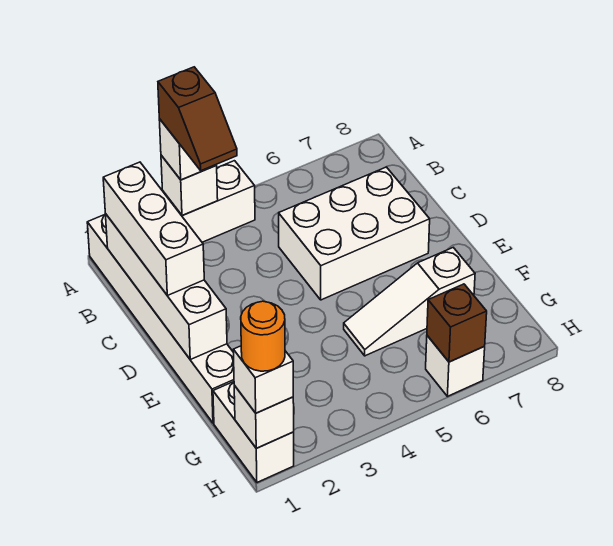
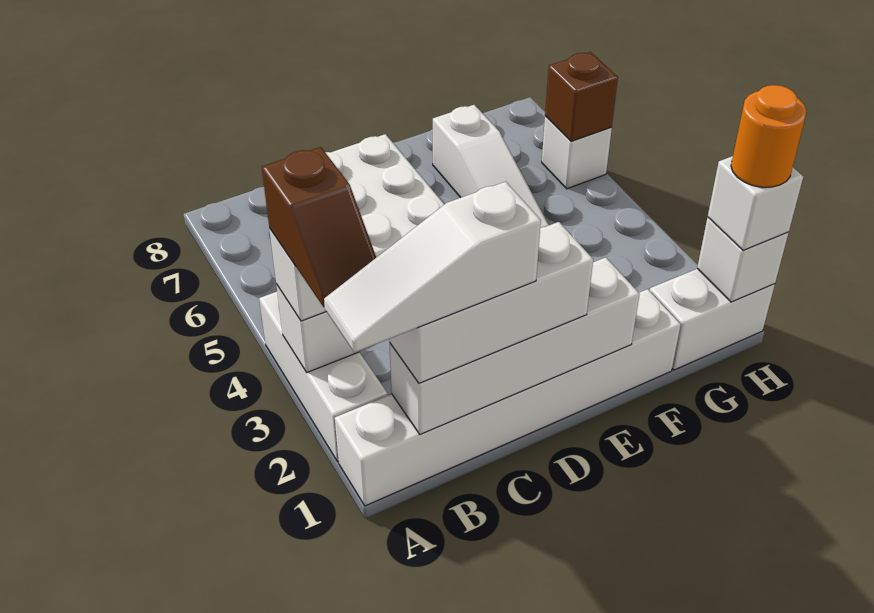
none -> white 1x3 slope [324,182,541,352]
brown 1x2 slope [158,67,237,171] -> brown 1x2 slope turned to [262,147,376,307]

